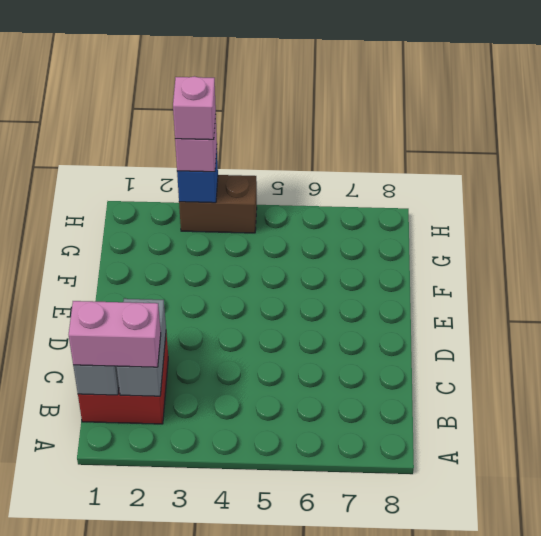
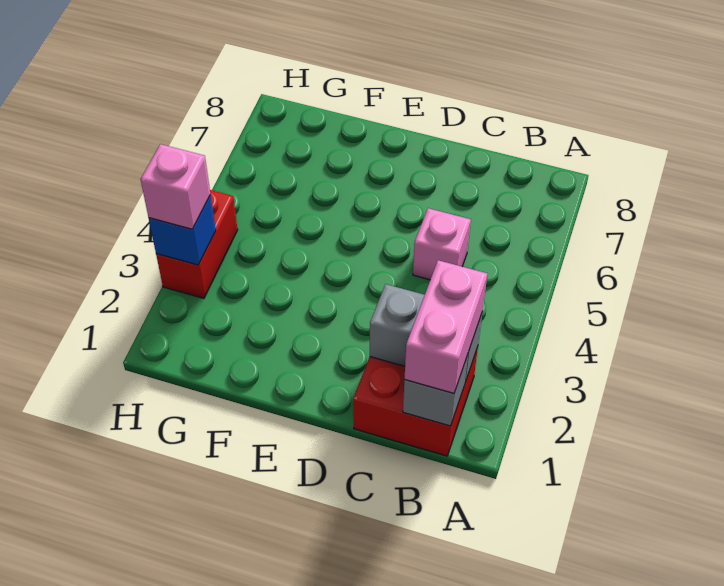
brown 1x2 brick [179,175,257,233] -> red 1x2 brick [156,190,238,298]
pink 1x1 brick [173,76,216,140] -> pink 1x1 brick moved to [413,208,471,280]

